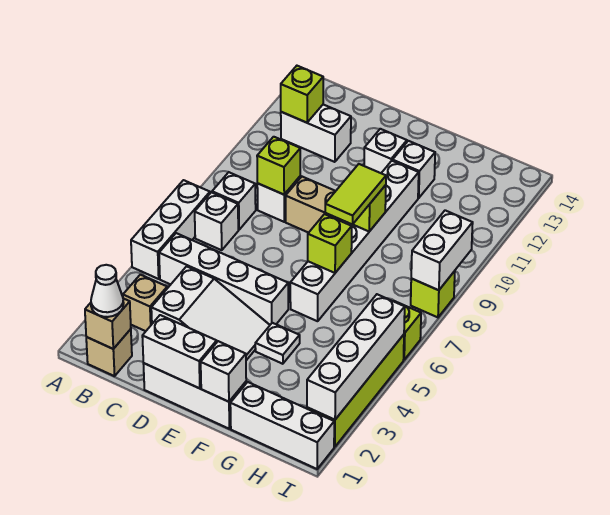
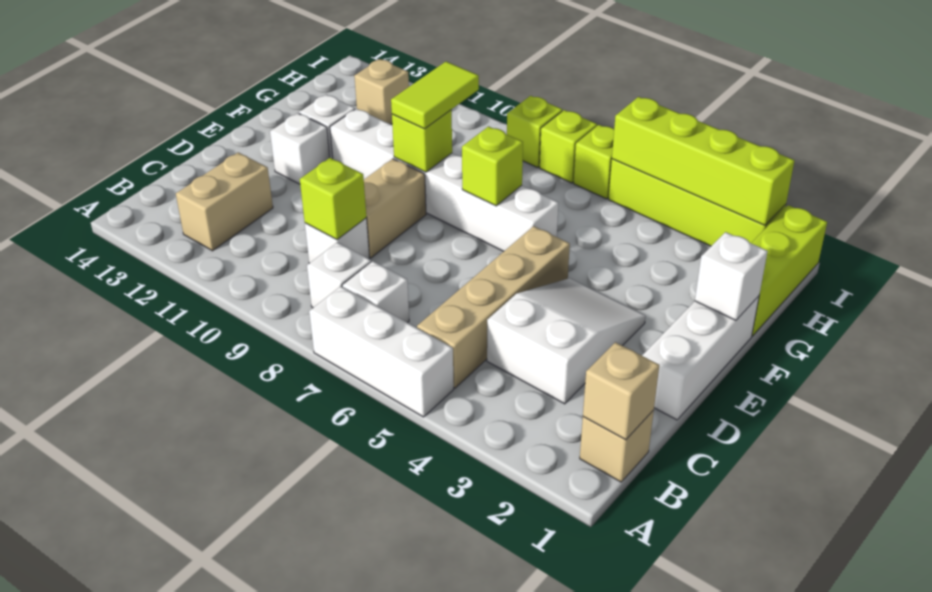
white 1x1 cone [91,265,124,317] -> none
tan 1x1 brick [123,275,167,331] -> tan 1x1 brick moved to [354,59,409,124]
white 1x4 brick [159,233,288,325] -> tan 1x4 brick [417,226,570,388]
white 1x2 brick [281,105,351,162] -> tan 1x2 brick [176,152,273,251]
lime 1x1 brick [281,66,323,123] -> lime 1x1 brick moved to [540,110,597,183]
white 1x2 brick [142,315,217,388] -> none
white 1x1 plate [255,323,300,364] -> none
lime 1x2 tile [325,164,386,224] -> lime 1x2 tile turned to [391,62,479,129]
white 1x3 brick [230,382,334,469] -> lime 1x3 brick [751,205,827,336]
white 1x4 brick [307,294,405,420] -> lime 1x4 brick [612,97,794,225]
white 1x2 brick [411,210,473,290] -> none

